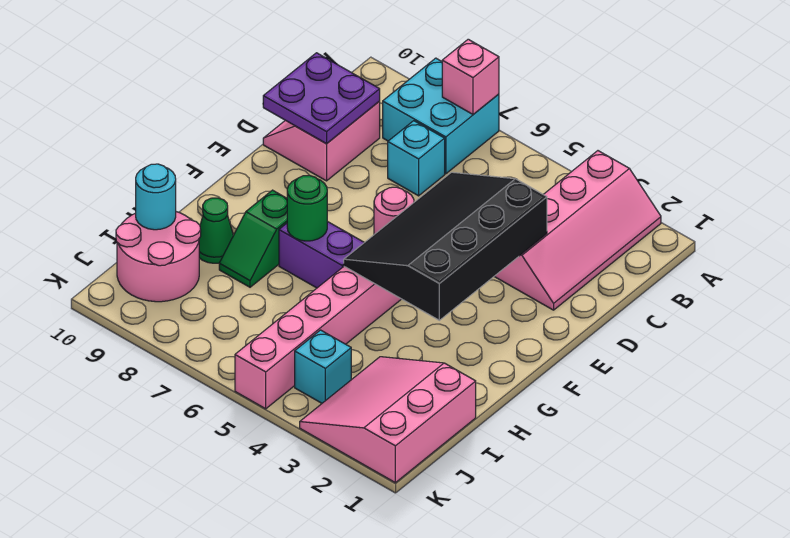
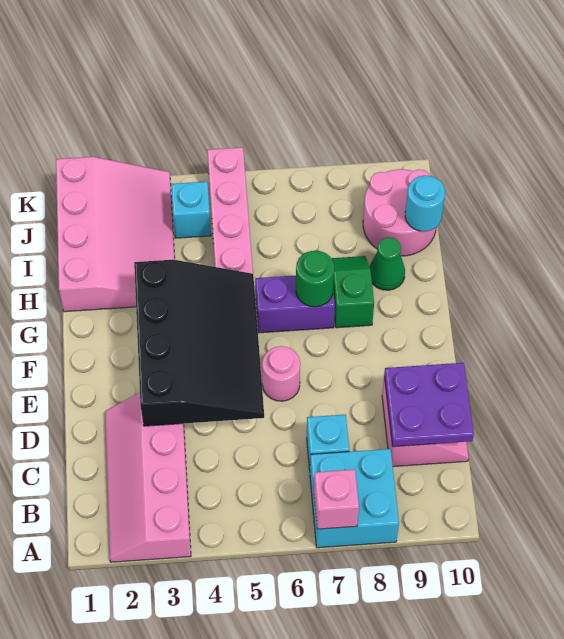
pink 3x3 slope [300,357,476,483] -> pink 3x4 slope [56,157,175,312]

